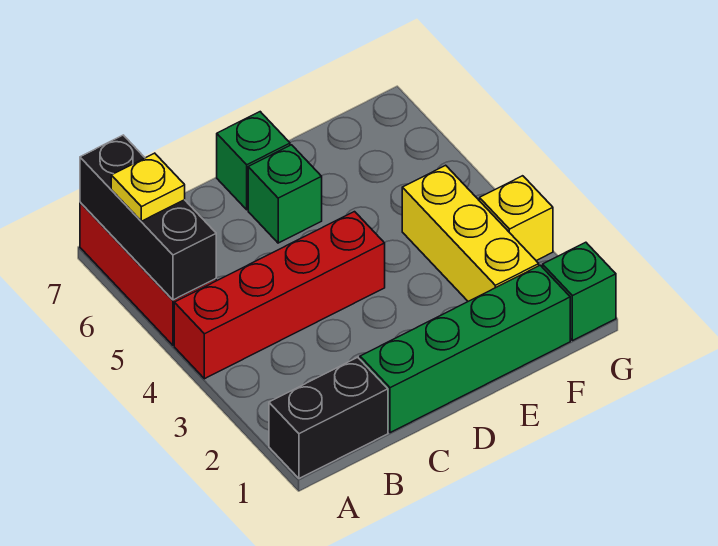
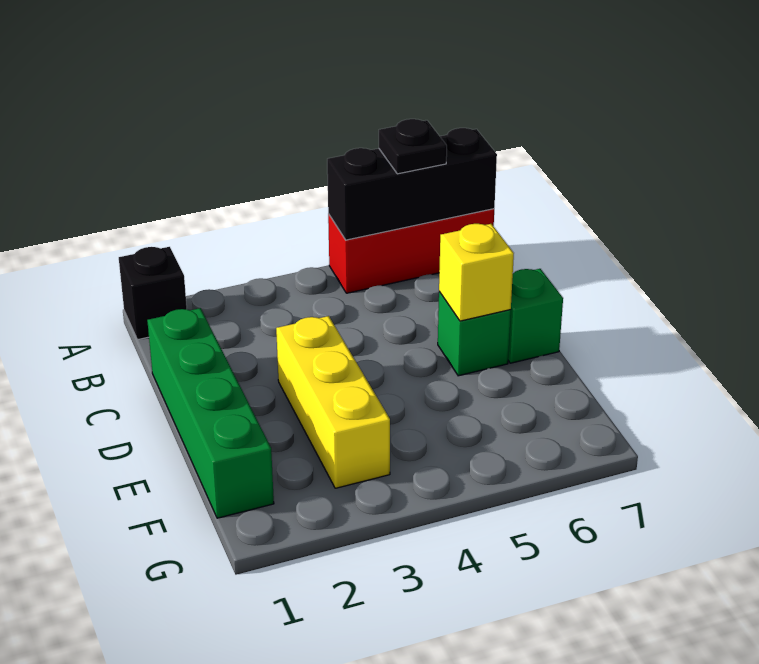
black 1x2 brick [269,357,388,479] -> black 1x1 brick [119,247,187,340]
red 1x4 brick [174,212,385,379] -> none
yellow 1x1 plate [111,153,185,221] -> black 1x1 plate [379,119,447,174]
yellow 1x3 brick [402,165,539,301] -> yellow 1x3 brick turned to [276,316,390,488]
green 1x1 brick [543,242,616,341] -> none
yellow 1x1 brick [480,176,553,261] -> yellow 1x1 brick moved to [439,224,514,321]

